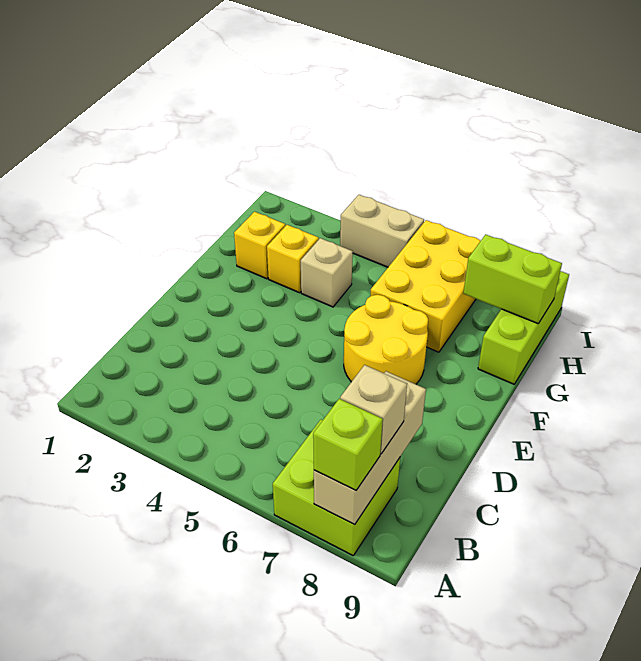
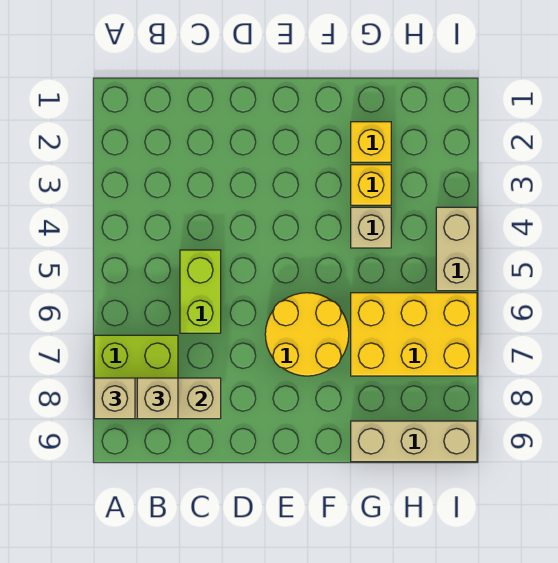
lime 1x1 brick [313,399,383,490] -> tan 1x1 brick [94,378,135,419]
lime 1x3 brick [478,271,569,384] -> tan 1x3 brick [351,421,477,462]
lime 1x2 brick [463,234,562,324] -> lime 1x2 brick moved to [180,250,221,333]

